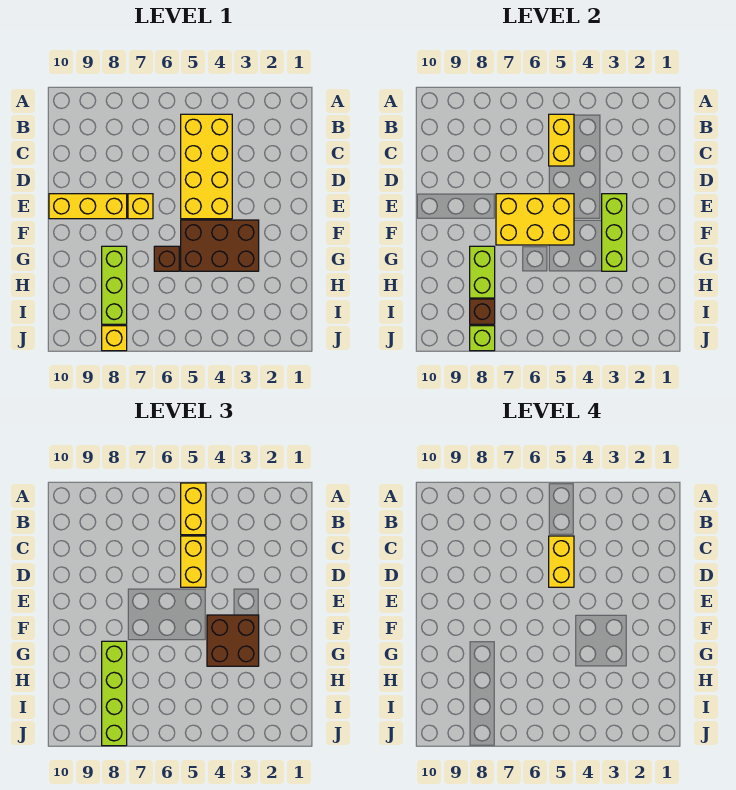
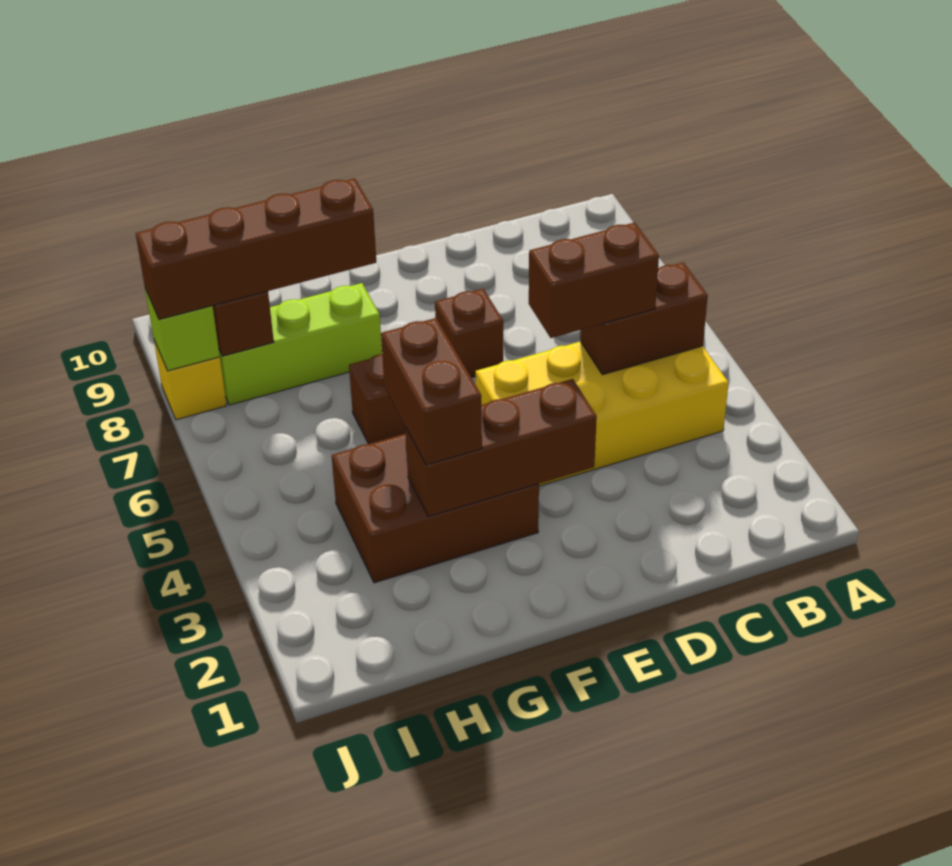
yellow 1x2 brick [181,483,206,535] -> none
yellow 1x2 brick [549,114,574,166] -> brown 1x2 brick [580,262,708,375]
yellow 1x2 brick [181,536,206,587] -> brown 1x2 brick [529,222,659,338]
yellow 1x2 brick [549,536,574,587] -> none
lime 1x3 brick [602,194,627,271] -> brown 1x3 brick [405,379,597,517]
yellow 2x3 brick [496,194,574,245] -> none
yellow 1x1 brick [128,194,153,219] -> brown 1x1 brick [435,289,503,378]
yellow 1x3 brick [49,194,127,219] -> none
brown 2x3 brick [181,220,259,271] -> brown 2x3 brick turned to [332,434,539,583]
brown 2x2 brick [207,615,259,666] -> brown 1x2 brick [381,318,482,465]
lime 1x2 brick [470,246,495,298] -> none
lime 1x4 brick [102,641,127,746] -> brown 1x4 brick [136,178,376,319]

